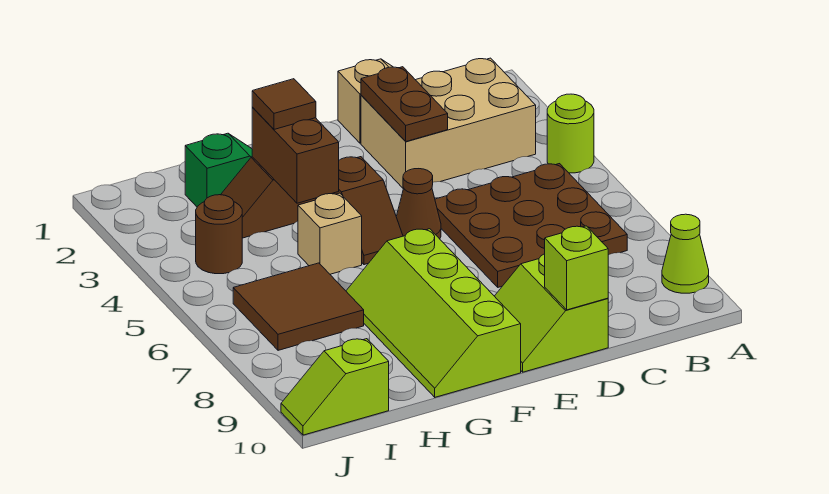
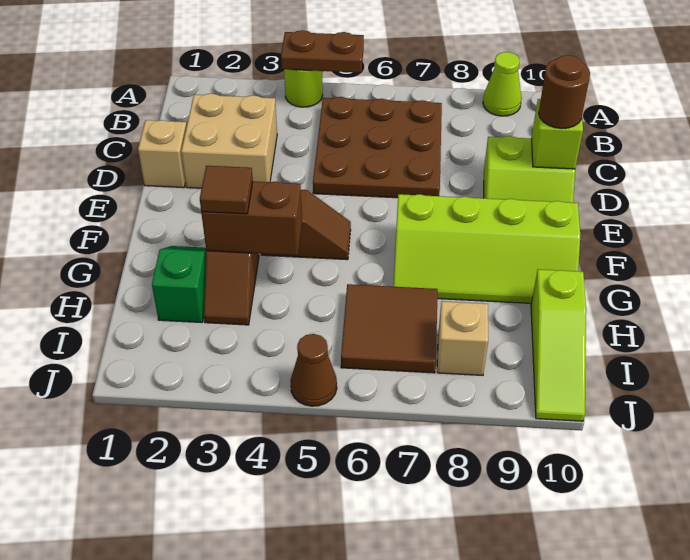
tan 2x3 brick [361,58,536,189] -> tan 2x2 brick [181,94,277,188]
brown 1x2 plate [361,67,448,141] -> brown 1x2 plate moved to [281,30,364,73]
brown 1x1 cone [396,169,441,239] -> brown 1x1 cone moved to [290,334,337,406]
tan 1x1 brick [298,193,362,274] -> tan 1x1 brick moved to [437,301,488,375]
brown 1x1 round brick [196,195,242,274] -> brown 1x1 round brick moved to [539,55,590,129]
lime 1x2 slope [281,339,389,435] -> lime 1x3 slope [531,269,586,421]

